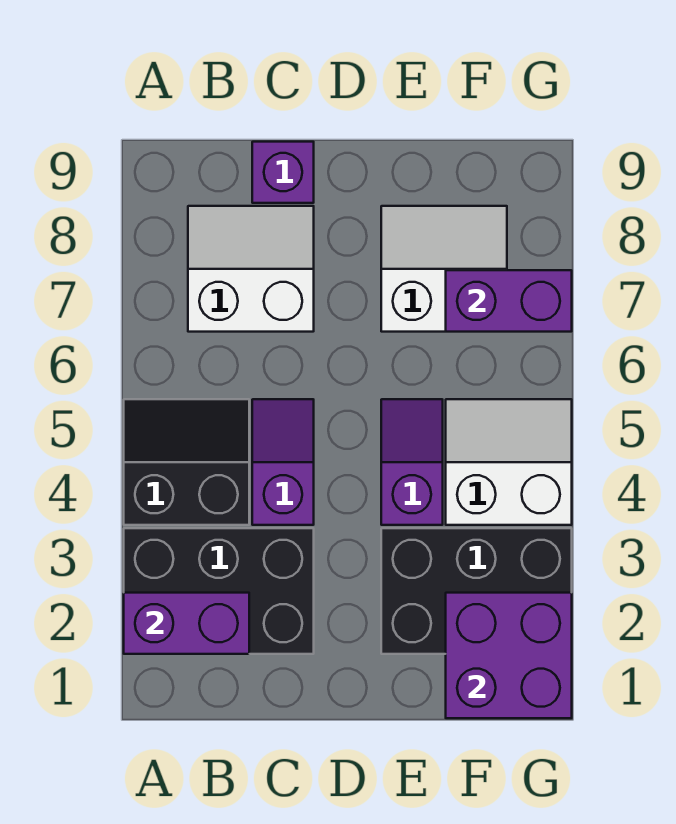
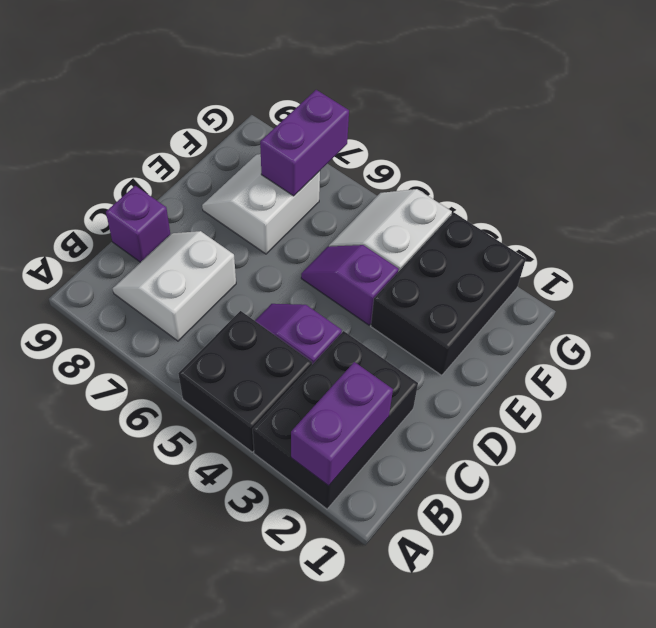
black 2x2 slope [124,399,249,525] -> black 2x2 brick [178,311,312,452]
purple 2x2 brick [446,593,572,718] -> none

